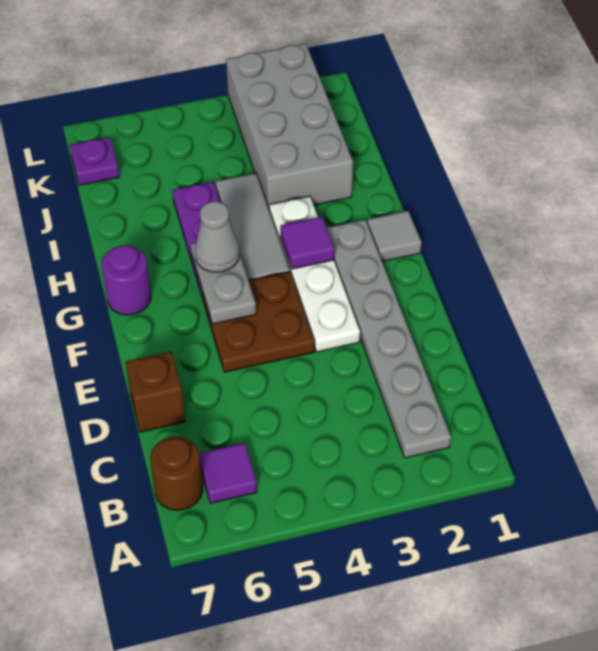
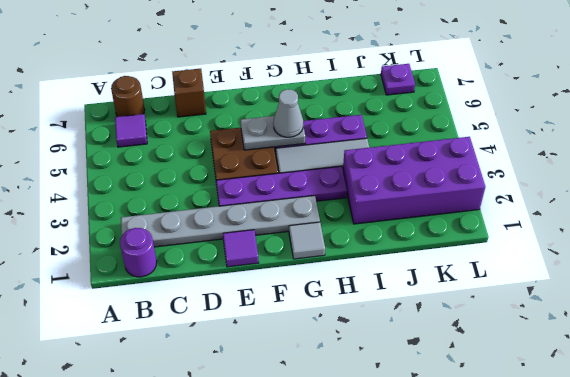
white 1x4 plate [269,196,360,352] -> purple 1x4 plate [216,166,347,206]
purple 1x1 tile [280,217,334,269] -> purple 1x1 tile moved to [223,230,259,267]
purple 1x1 round brick [102,245,151,315] -> purple 1x1 round brick moved to [120,228,157,277]
grey 2x4 brick [226,44,353,208] -> purple 2x4 brick [343,137,485,224]

